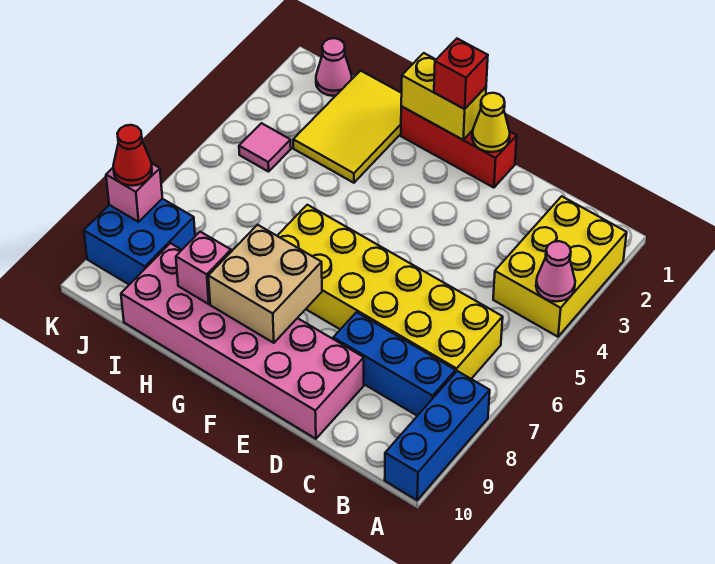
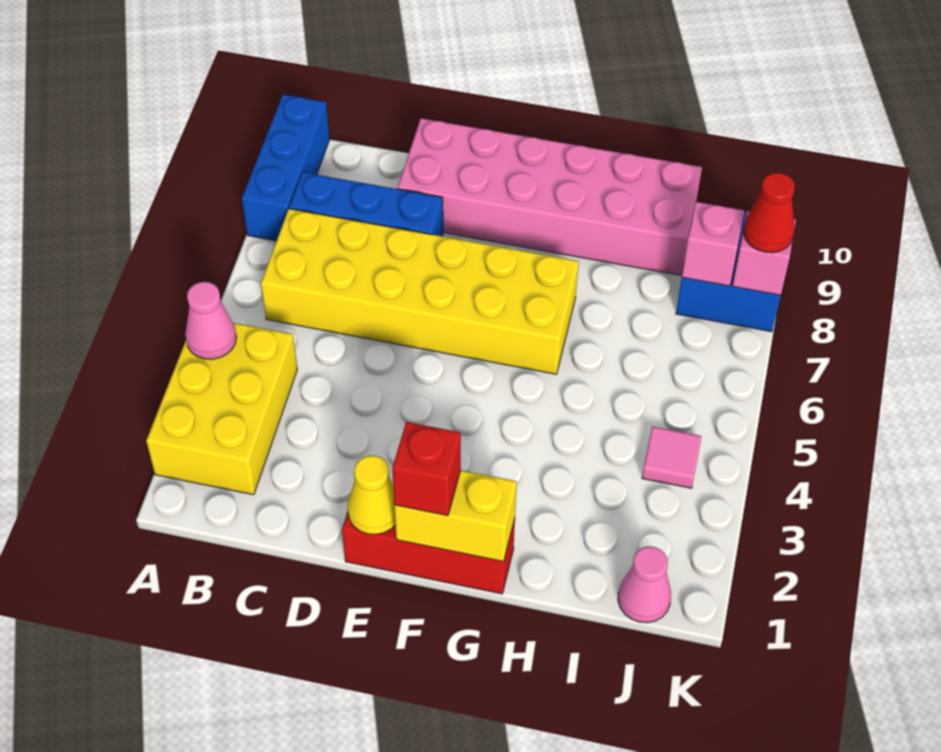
tan 2x2 brick [208,225,322,343] -> none
yellow 2x3 tile [293,71,402,183] -> none
pink 1x1 brick [176,232,231,304] -> pink 1x1 brick moved to [682,202,744,286]

